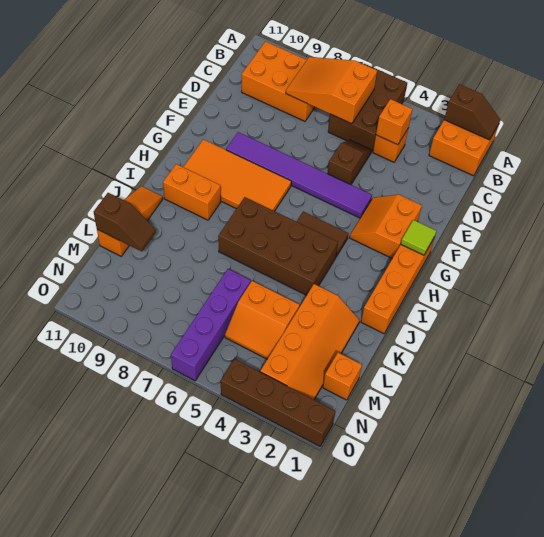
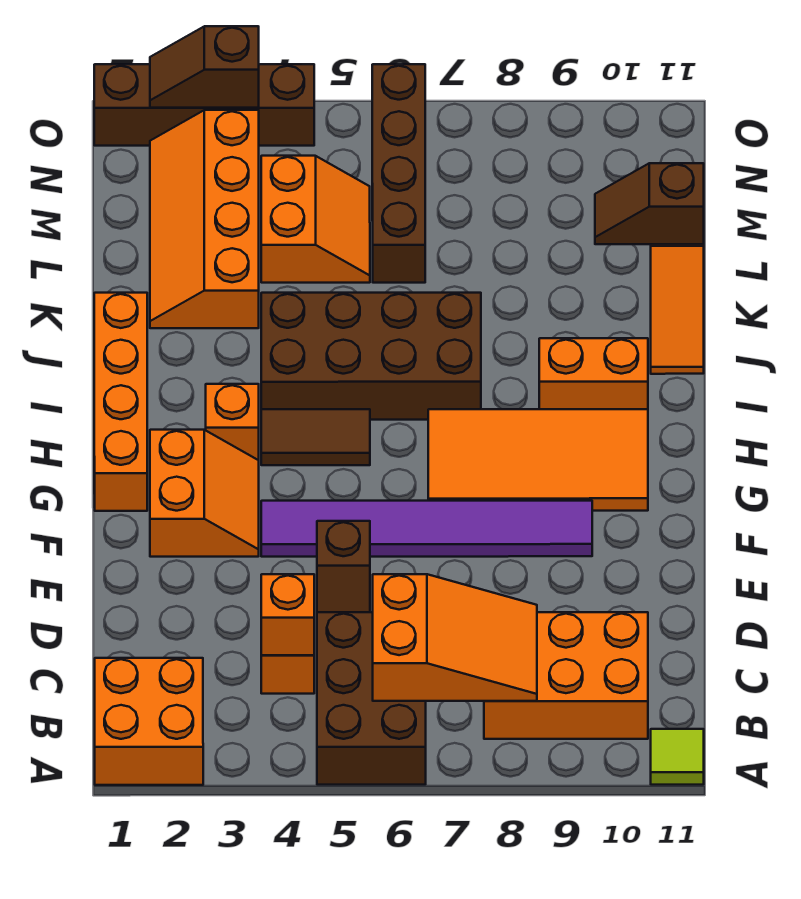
brown 1x2 slope [444,84,500,140] -> brown 1x2 slope moved to [150,26,259,108]
lime 1x1 tile [401,220,436,255] -> lime 1x1 tile moved to [651,729,704,785]
orange 2x2 slope [225,281,300,359] -> orange 2x2 slope turned to [261,156,370,283]
purple 1x4 brick [171,269,251,381] -> brown 1x4 brick [372,64,425,283]
orange 1x1 brick [323,353,362,400] -> orange 1x1 brick moved to [206,384,259,460]

